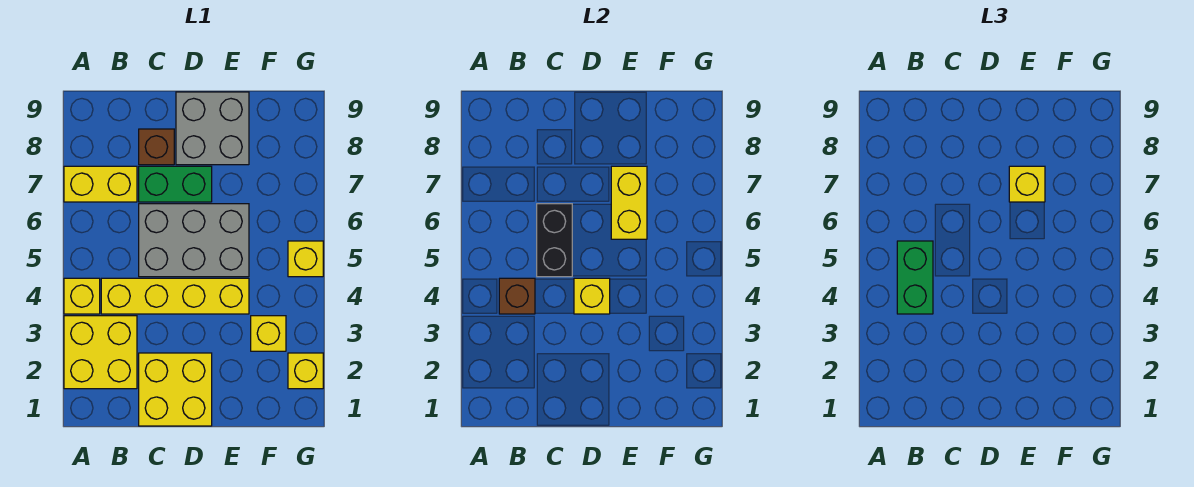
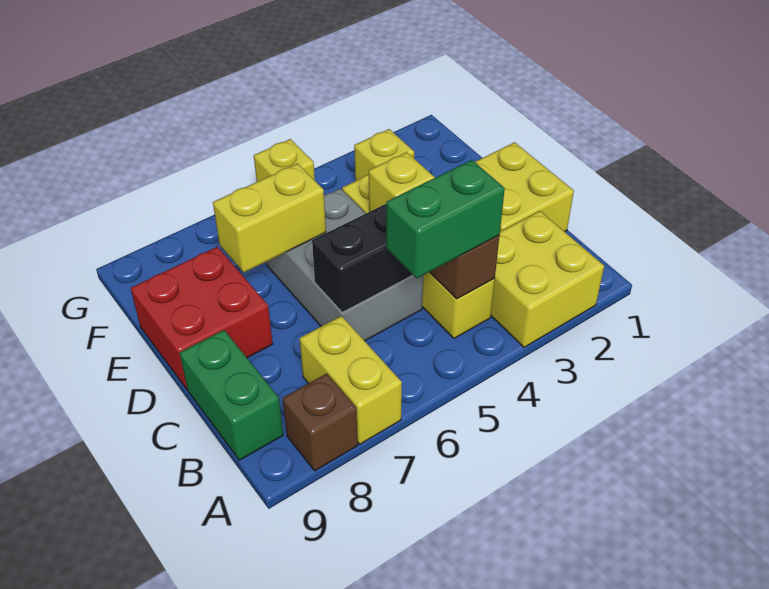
yellow 1x1 brick [64,278,100,314] -> none
green 1x2 brick [139,166,212,202] -> green 1x2 brick moved to [180,330,283,460]
brown 1x1 brick [139,129,174,165] -> brown 1x1 brick moved to [283,374,358,471]
grey 2x2 brick [176,92,249,165] -> red 2x2 brick [131,247,273,389]
yellow 1x1 brick [1009,166,1045,202] -> none
yellow 1x1 brick [288,353,323,389] -> none

